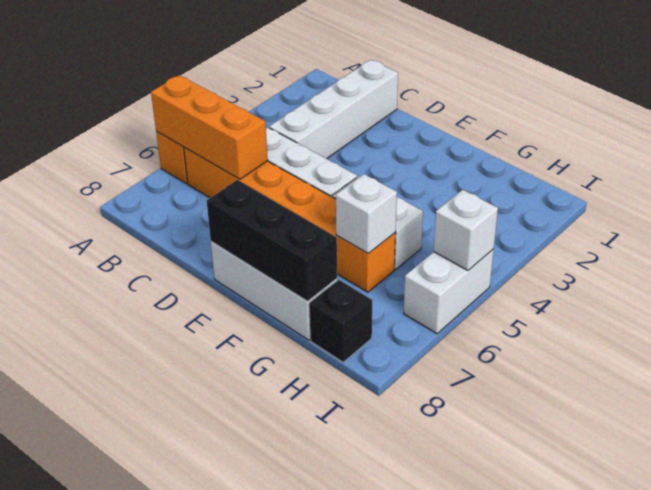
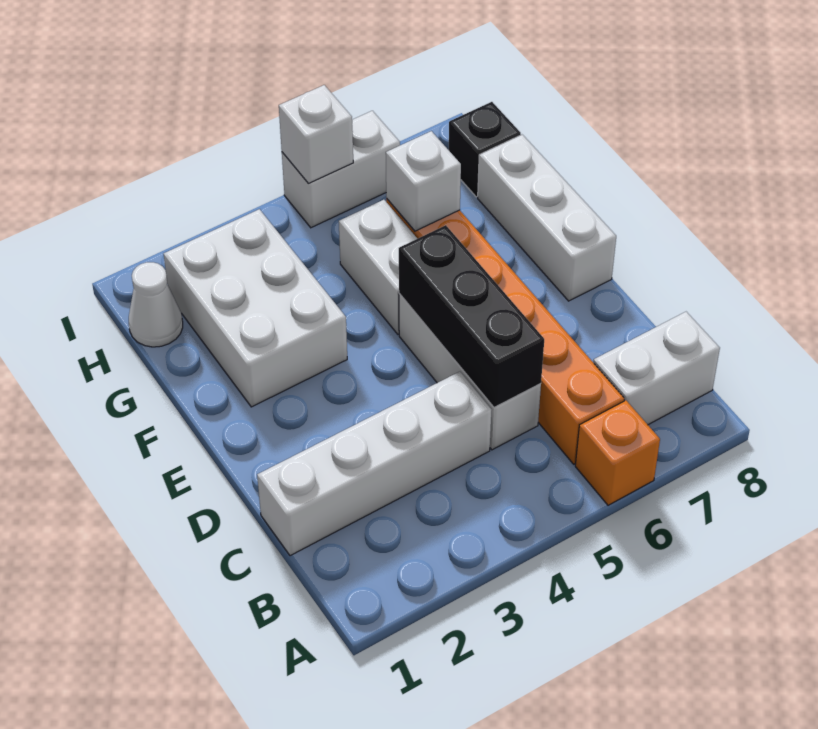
orange 1x3 brick [151,75,268,179] -> none
none -> white 1x2 brick [593,312,720,425]
black 1x3 brick [207,180,337,301] -> black 1x3 brick moved to [399,225,544,408]
none -> white 2x3 brick [164,209,347,407]
none -> white 1x1 cone [129,262,183,347]

